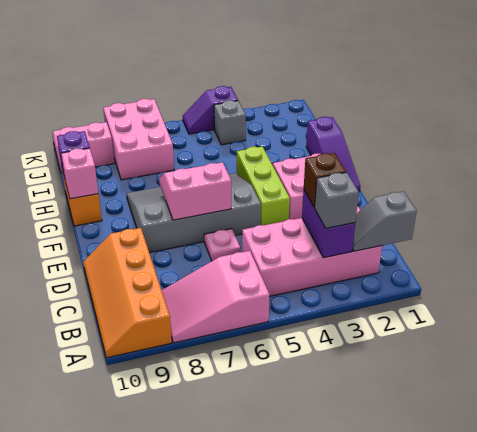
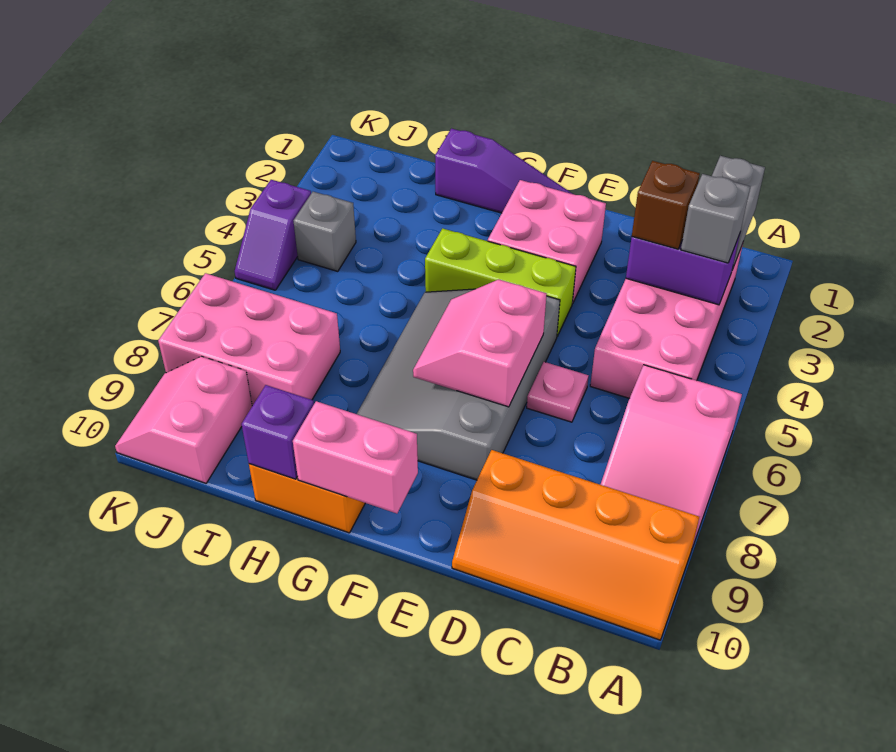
pink 1x1 brick [61,148,98,199] -> pink 1x2 brick [293,401,418,513]

